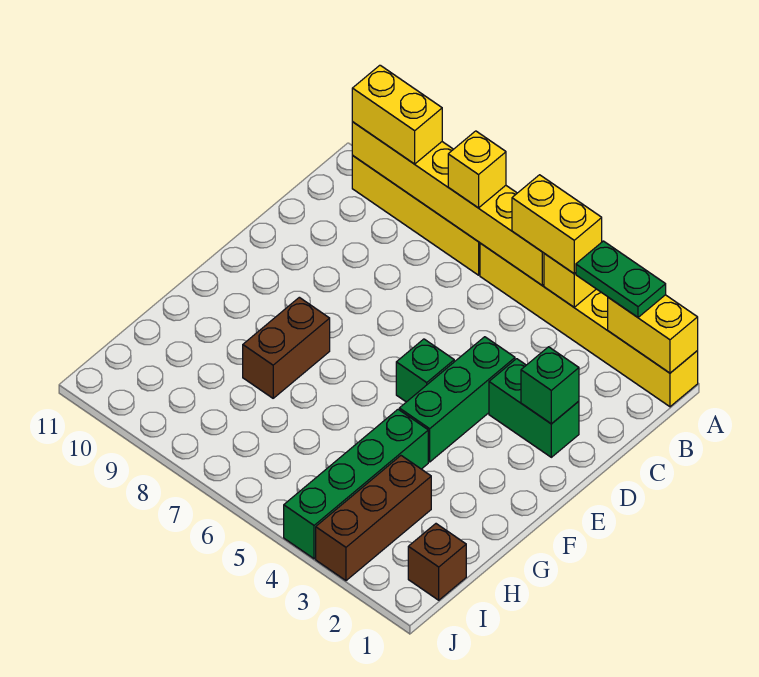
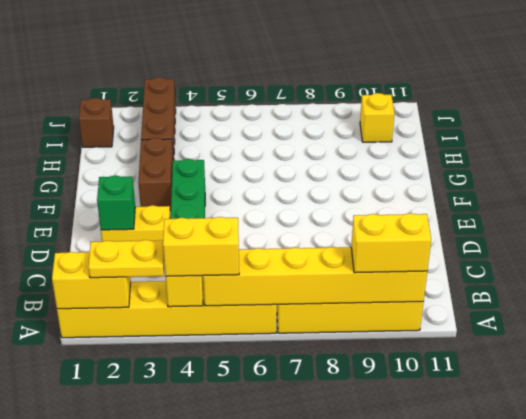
green 1x2 plate [576,241,666,317] -> yellow 1x2 plate [88,240,164,278]
yellow 1x1 brick [448,131,506,208] -> yellow 1x1 brick moved to [360,93,394,142]
green 1x2 brick [489,359,579,457] -> yellow 1x2 brick [101,205,170,242]
green 1x1 brick [396,339,454,402] -> none
brown 1x2 brick [243,297,330,398] -> brown 1x2 brick moved to [138,138,173,211]
green 1x4 brick [284,409,428,559] -> none

